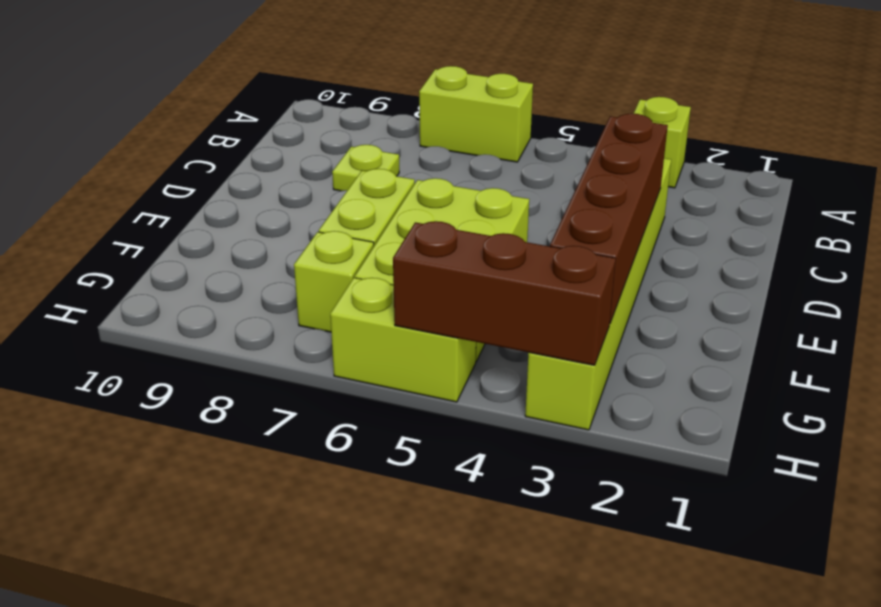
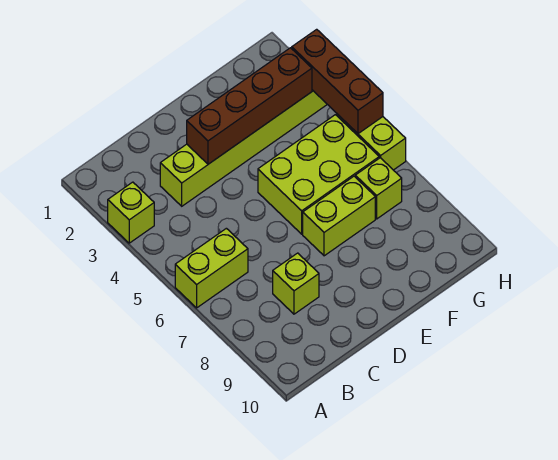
lime 1x2 brick [419,66,533,162] -> lime 1x2 brick turned to [175,228,248,308]
lime 1x1 plate [332,145,399,191] -> lime 1x1 brick [273,253,319,314]

